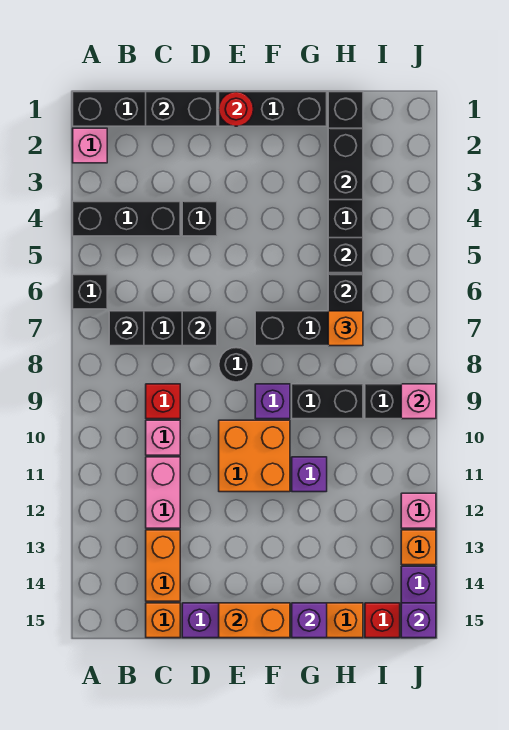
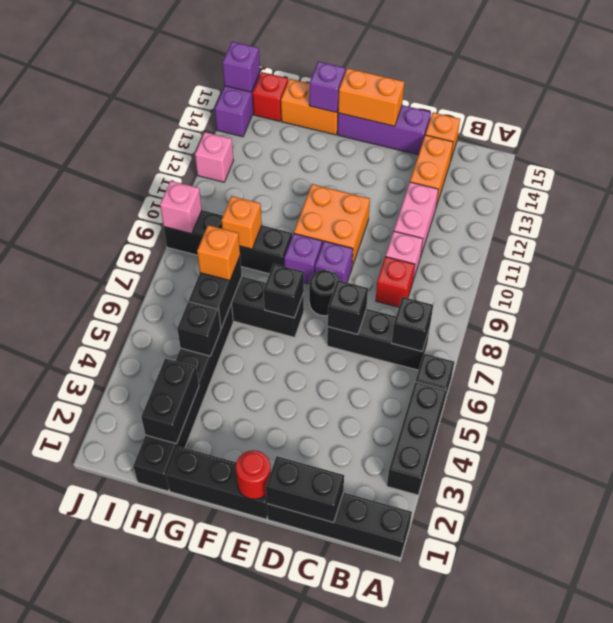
pink 1x1 brick [73,128,107,163] -> none
black 1x3 brick [73,201,180,236] -> black 1x3 brick turned to [387,382,446,495]
black 1x1 brick [182,201,217,236] -> black 1x1 brick moved to [264,264,304,318]
purple 1x1 brick [292,457,327,492] -> purple 1x1 brick moved to [315,241,353,282]
orange 1x1 brick [401,530,436,565] -> orange 1x1 brick moved to [221,196,262,249]

